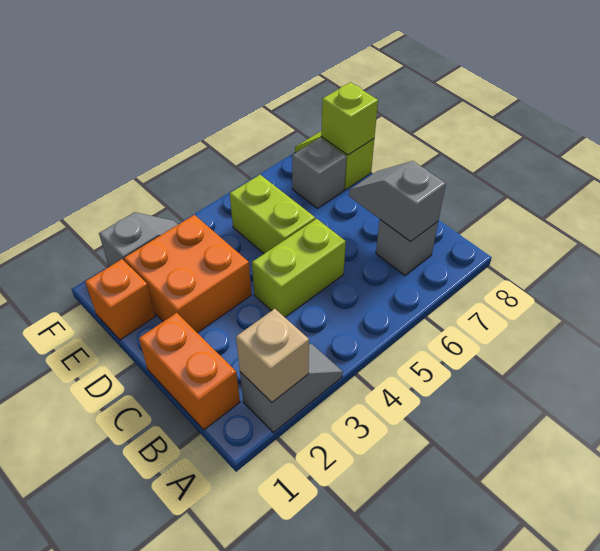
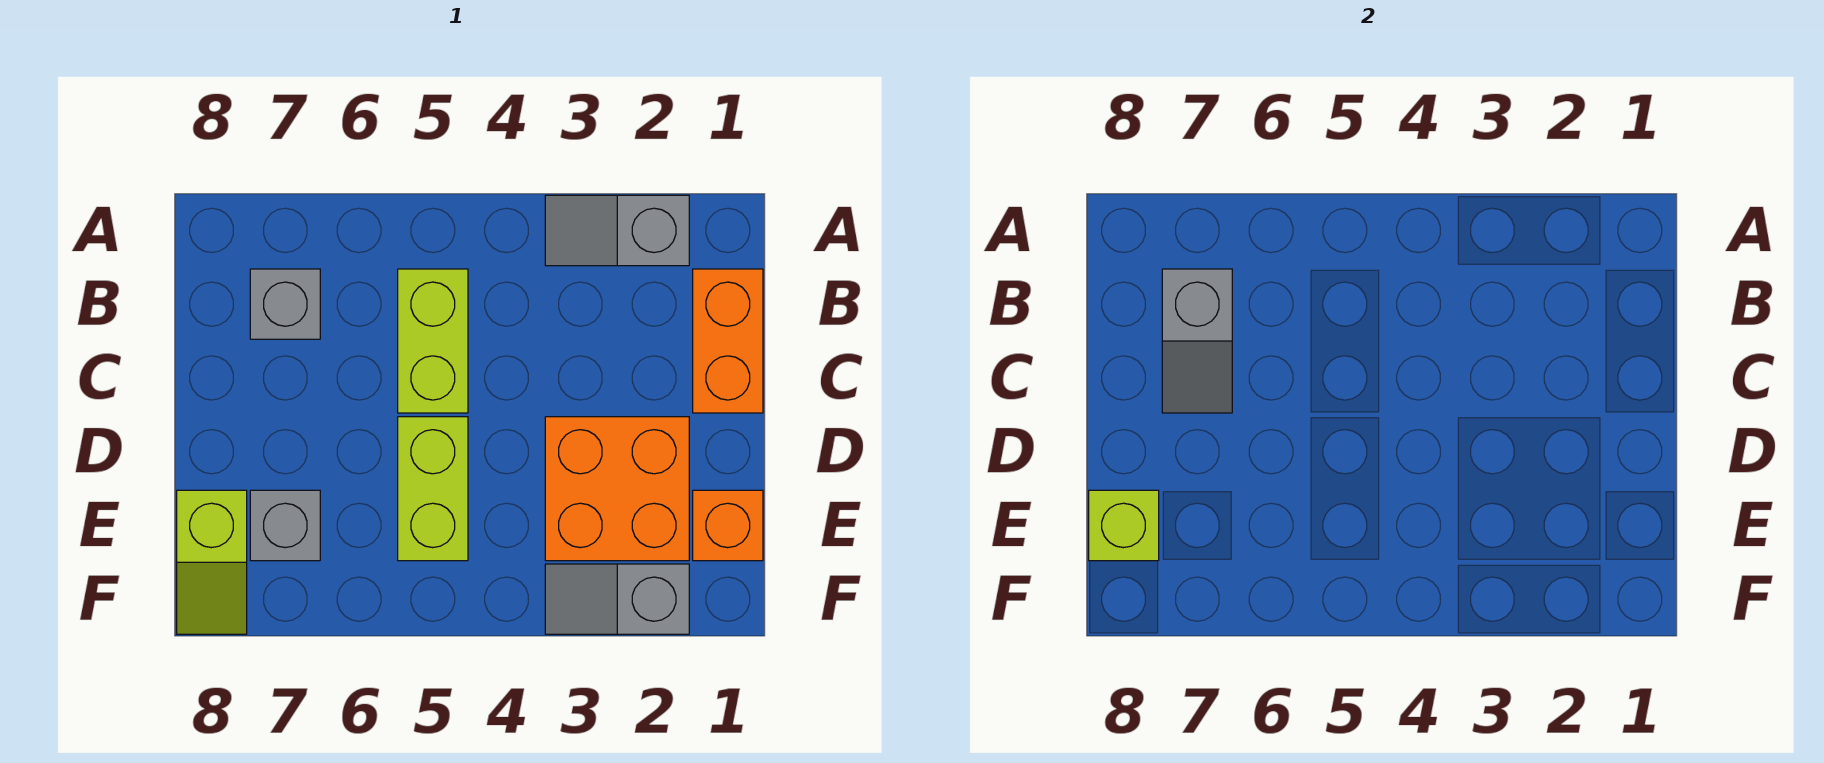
tan 1x1 brick [236,309,309,402] -> none
lime 1x2 brick [252,219,346,317] -> lime 1x2 brick turned to [398,269,468,413]

